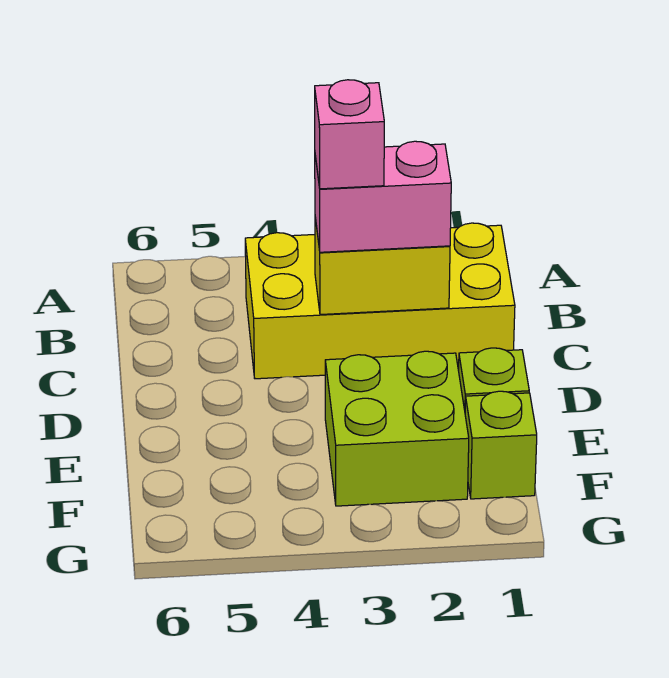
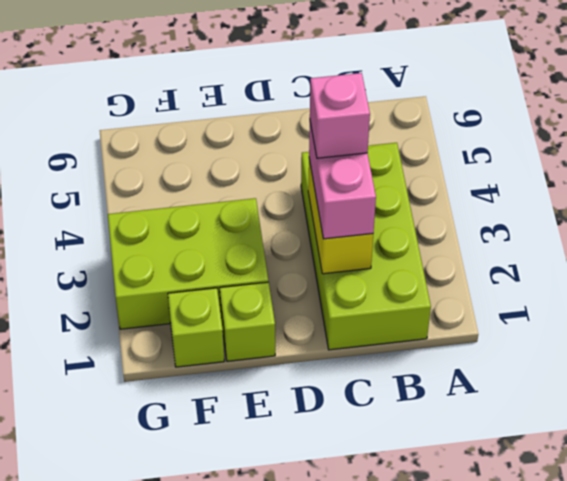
yellow 2x4 brick [245,223,515,379] -> lime 2x4 brick [301,143,431,350]
lime 2x2 brick [325,351,469,506] -> lime 2x3 brick [108,198,268,329]

